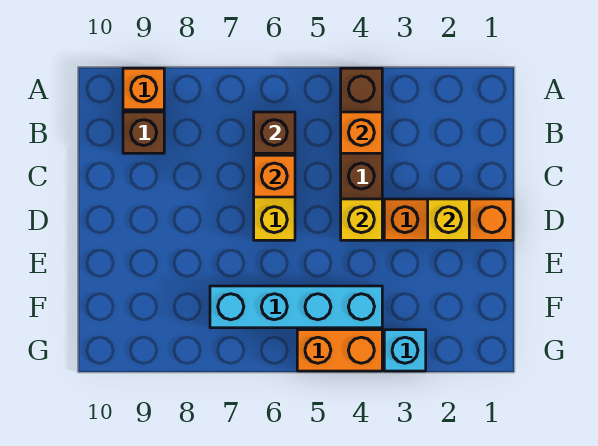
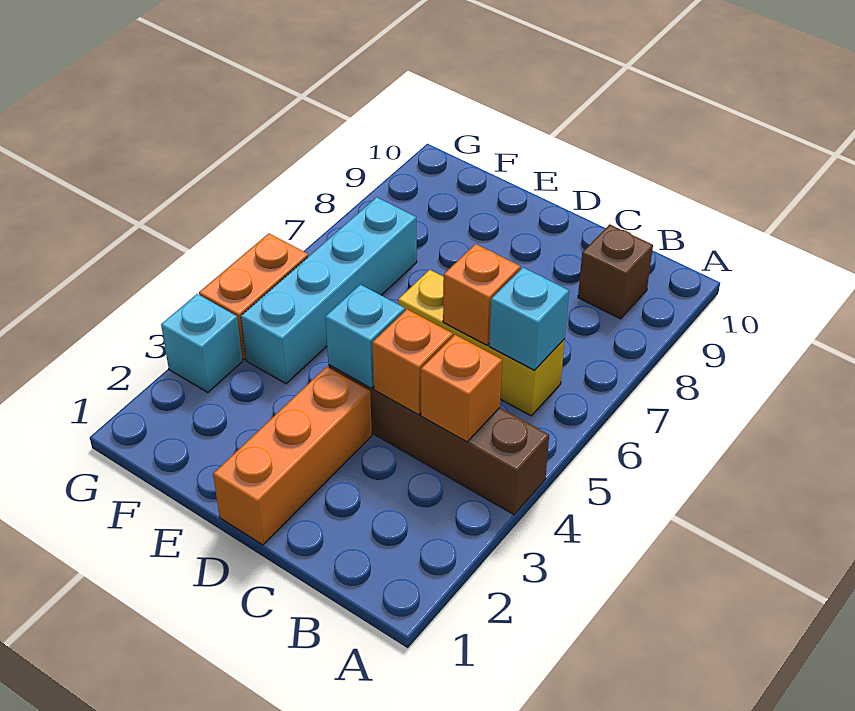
orange 1x1 brick [123,68,164,110] -> orange 1x1 brick moved to [372,309,453,415]
brown 1x1 brick [254,112,295,153] -> cyan 1x1 brick [489,268,569,370]
yellow 1x1 brick [428,199,469,240] -> none
yellow 1x1 brick [341,199,382,240] -> cyan 1x1 brick [325,284,405,389]

